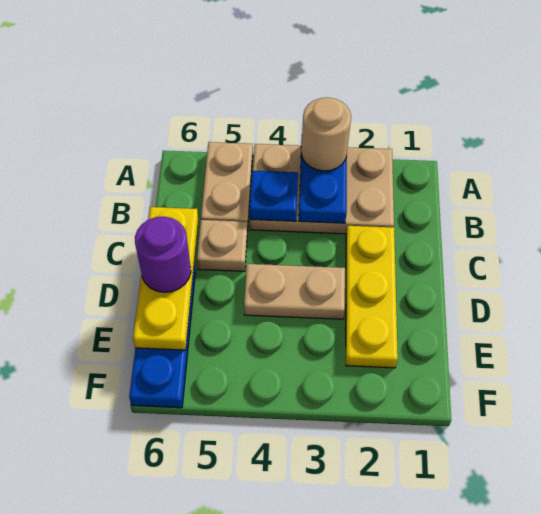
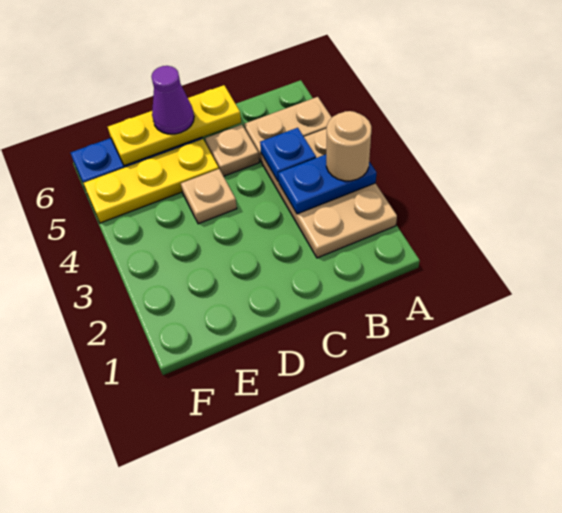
yellow 1x3 plate [346,226,398,368] -> yellow 1x3 plate moved to [83,139,219,223]
tan 1x2 plate [244,264,345,319] -> tan 1x1 plate [181,169,237,224]
purple 1x1 round brick [135,216,191,292] -> purple 1x1 cone [151,66,194,134]

